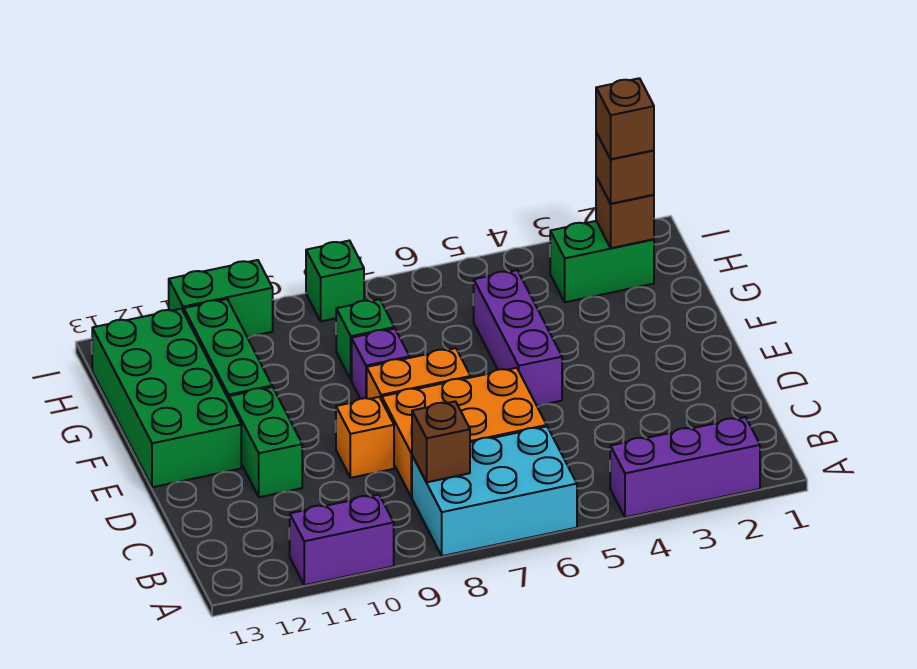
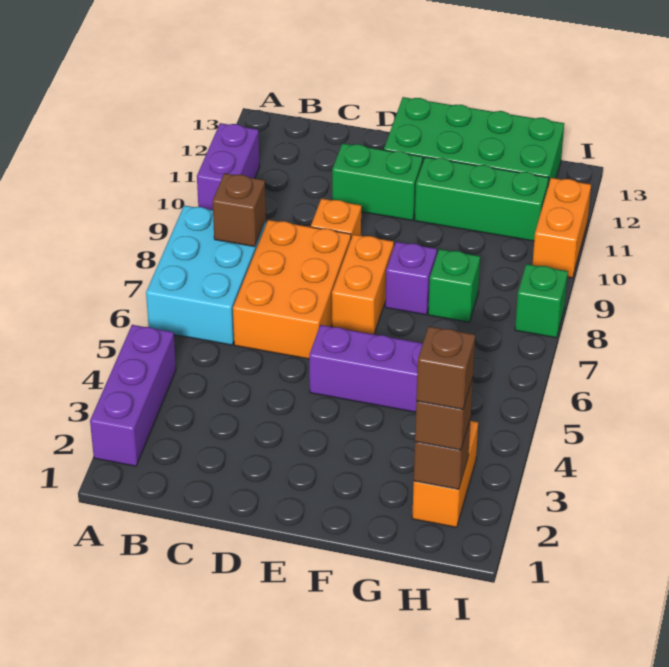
green 1x2 brick [550,221,654,302] -> orange 1x2 brick [412,421,478,527]
green 1x2 brick [169,260,273,337] -> orange 1x2 brick [532,178,591,278]

